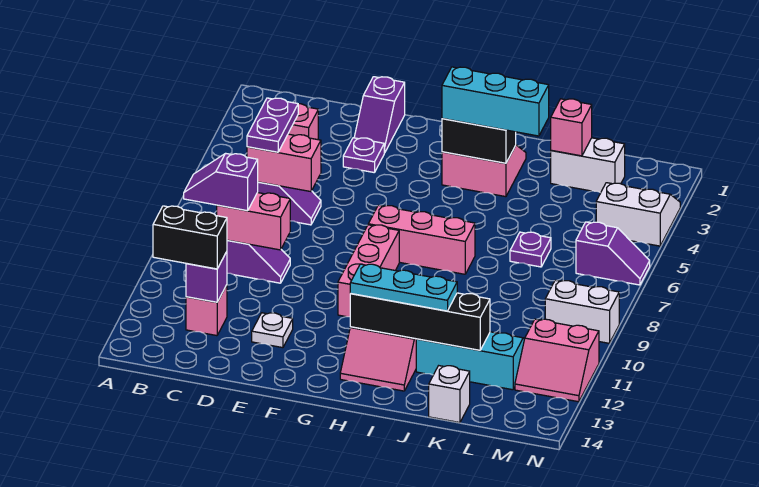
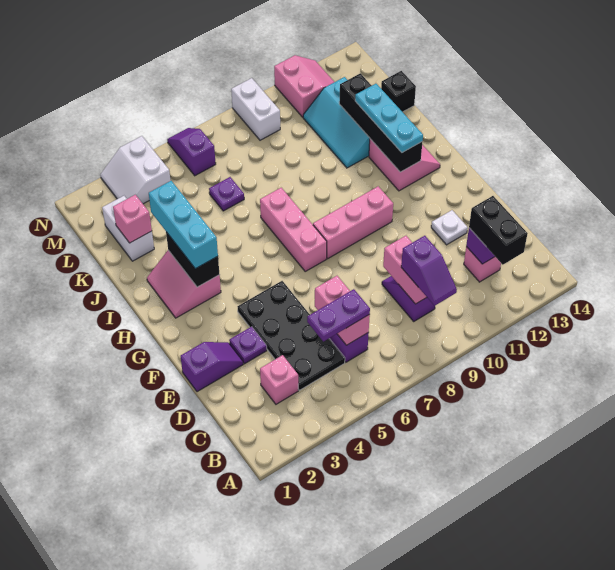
none -> black 2x4 plate [238,281,345,390]
white 1x1 brick [429,366,470,423] -> black 1x1 brick [381,71,416,112]

